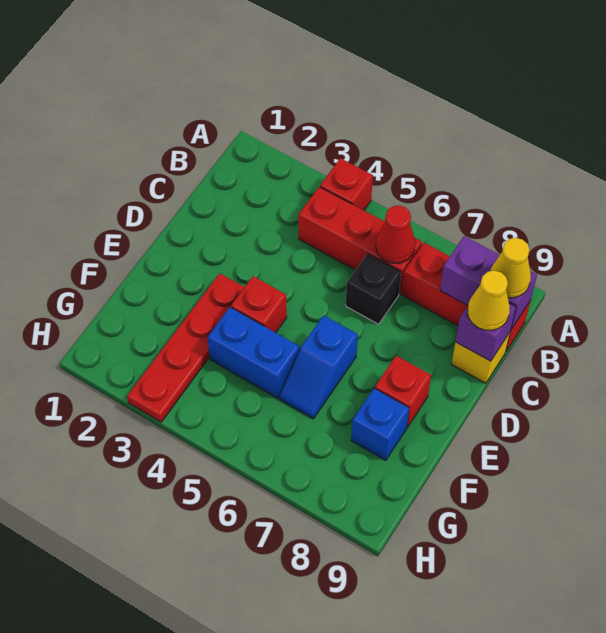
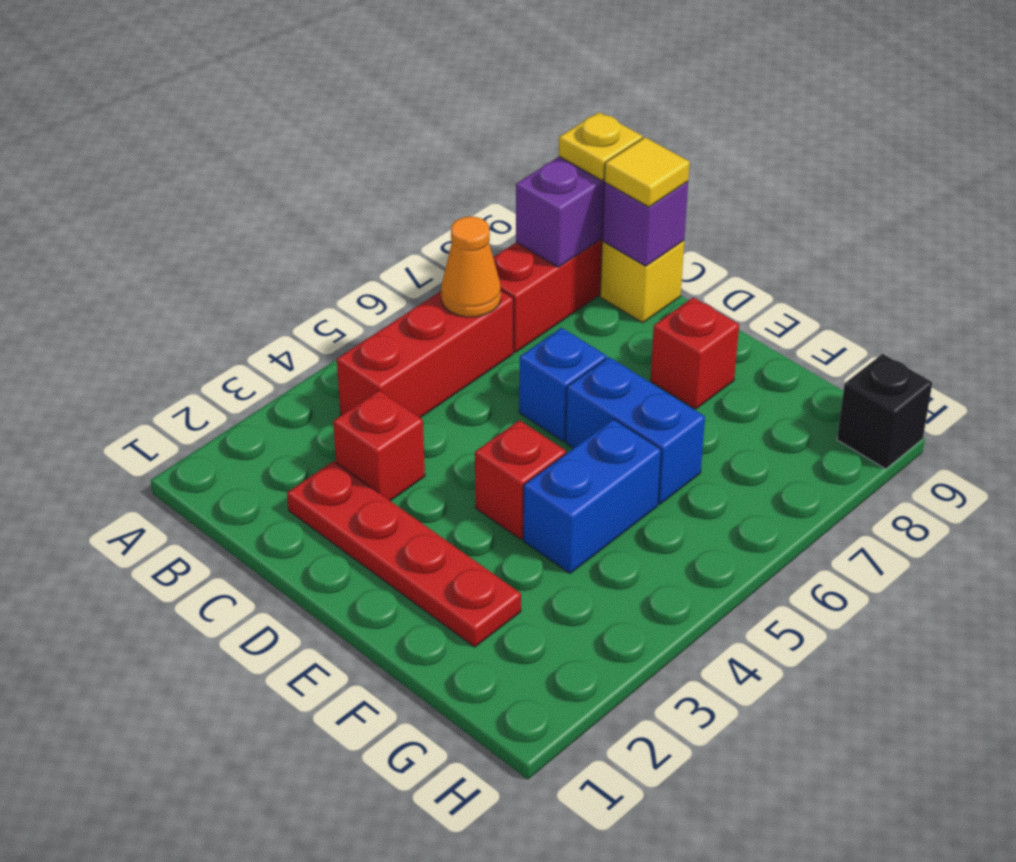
red 1x1 brick [320,158,373,210] -> red 1x1 brick moved to [333,391,425,501]
red 1x1 cone [376,205,415,263] -> orange 1x1 cone [441,216,501,317]
yellow 1x1 cone [490,238,531,298] -> yellow 1x1 plate [559,112,643,180]
black 1x1 brick [346,254,401,324] -> black 1x1 brick moved to [837,354,932,469]
yellow 1x1 cone [468,271,510,330] -> yellow 1x1 tile [604,137,690,207]
red 1x4 plate [127,273,244,422] -> red 1x4 plate moved to [287,461,521,647]
blue 1x2 slope [280,315,358,419] -> blue 1x2 brick [566,357,705,504]
blue 1x1 brick [351,388,409,460] -> blue 1x1 brick moved to [519,328,607,441]

